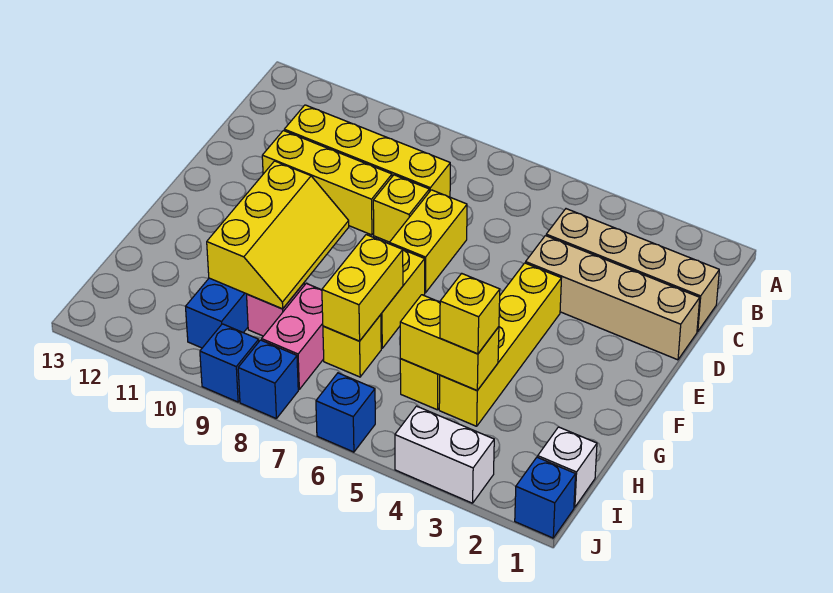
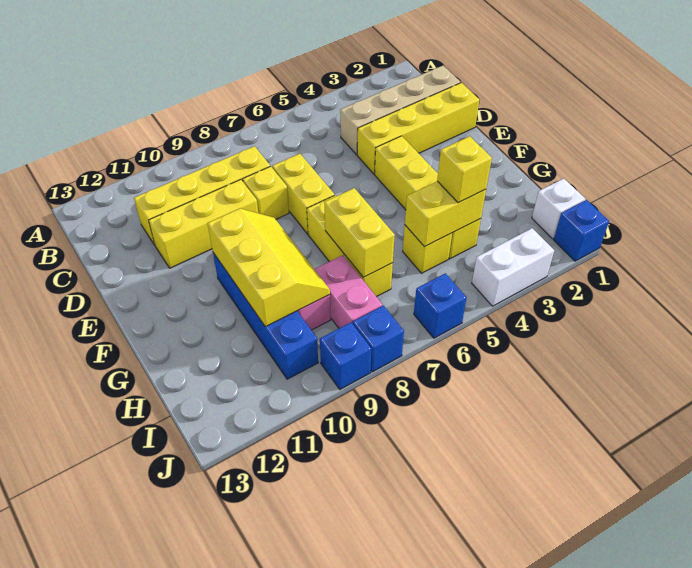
tan 1x4 brick [526,236,700,360] -> yellow 1x4 brick [357,83,479,174]

